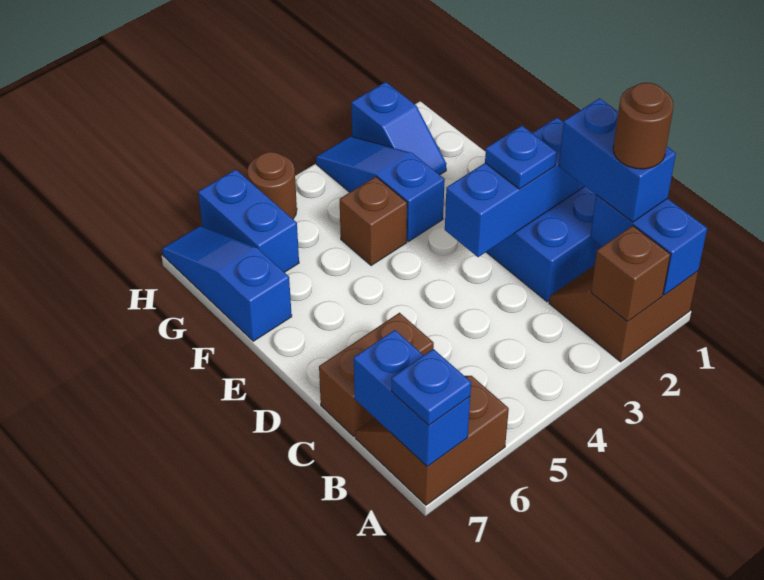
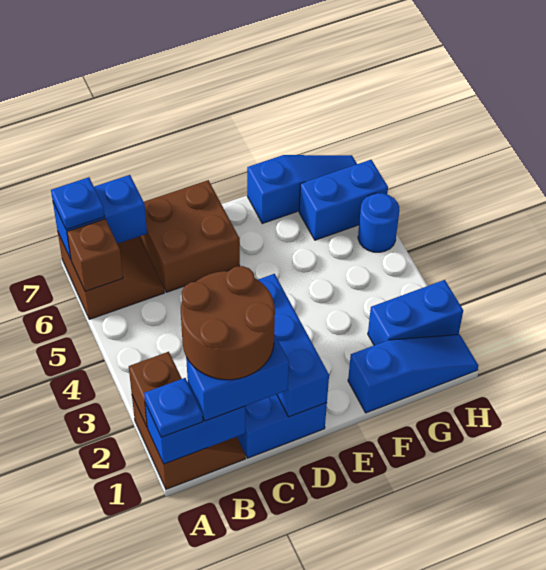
brown 1x1 round brick [613,83,674,169] -> brown 2x2 round brick [181,266,275,380]
brown 1x2 brick [319,313,434,436] -> brown 2x2 brick [139,180,240,292]
blue 1x1 plate [485,126,557,189] -> blue 1x1 plate moved to [144,378,203,437]
blue 1x3 slope [316,137,445,241] -> blue 1x3 slope moved to [348,334,478,413]
brown 1x1 brick [340,177,407,266] -> brown 1x1 brick moved to [67,219,123,292]
blue 1x2 slope [351,82,446,175] -> blue 1x2 brick [368,280,463,345]
brown 1x1 round brick [247,152,297,219] -> blue 1x1 round brick [358,193,399,252]

